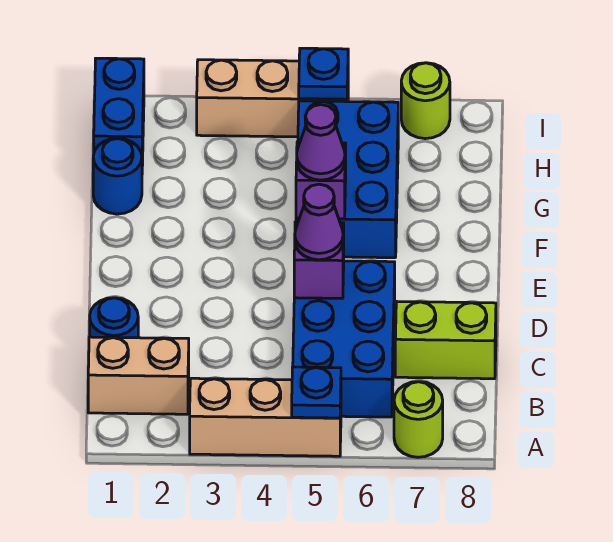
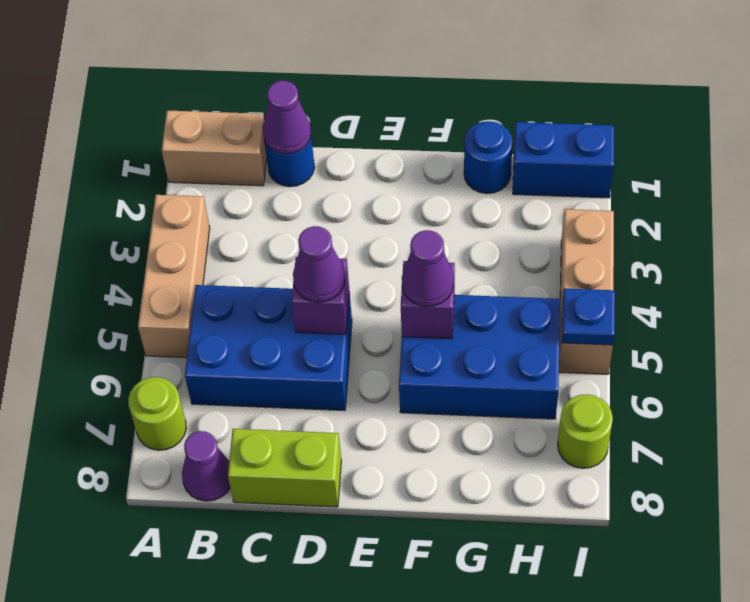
blue 1x1 plate [292,367,341,418] -> none
tan 1x2 brick [88,337,189,414] -> tan 1x2 brick turned to [161,110,267,186]
none -> purple 1x1 cone [182,431,230,501]
none -> purple 1x1 cone [263,81,311,154]
lime 1x2 brick [395,302,496,379] -> lime 1x2 brick turned to [228,429,341,507]

